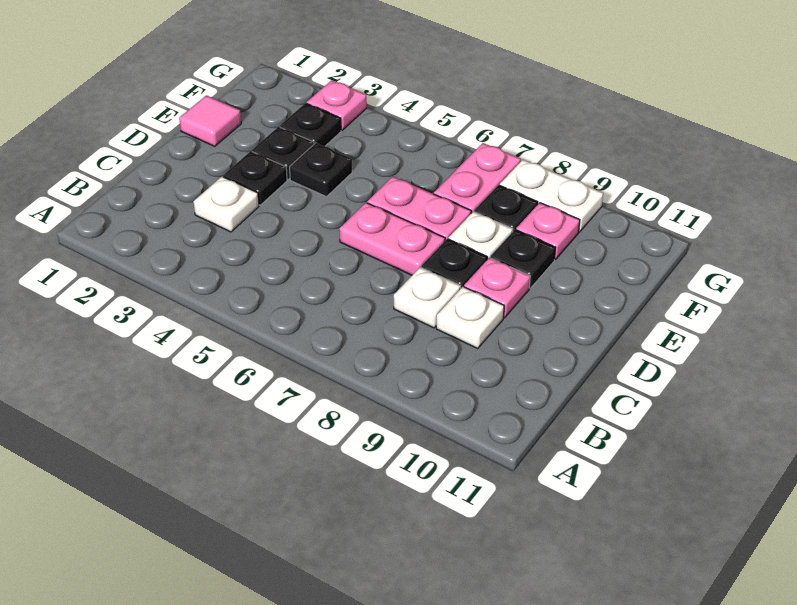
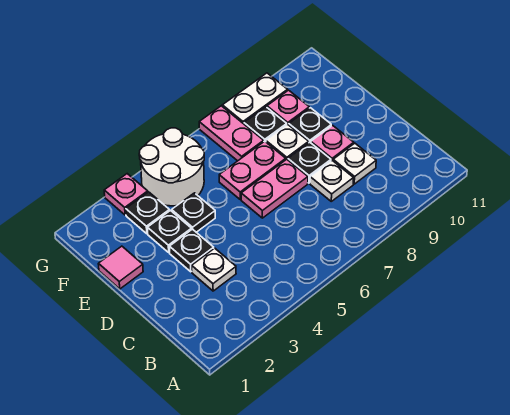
none -> white 2x2 round brick [139,128,204,206]

